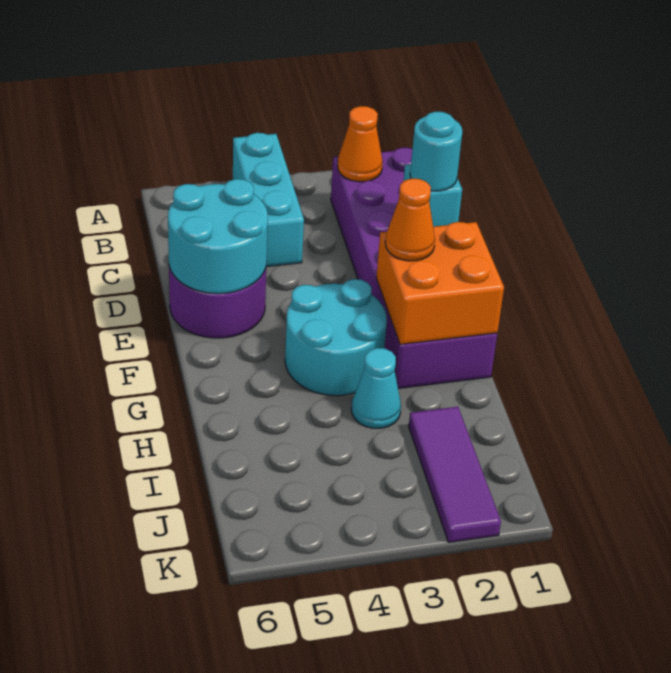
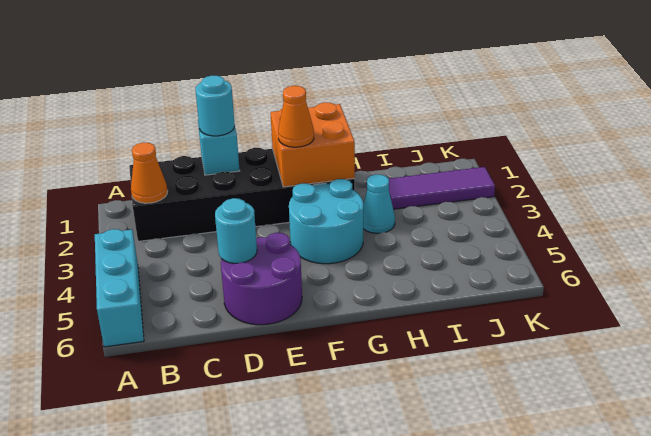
cyan 1x3 brick [233,133,304,267] -> cyan 1x3 brick turned to [95,229,144,347]
purple 2x6 brick [331,147,497,389] -> black 2x6 brick [129,148,355,241]
cyan 2x2 round brick [168,179,268,294] -> cyan 1x1 round brick [215,198,257,263]

